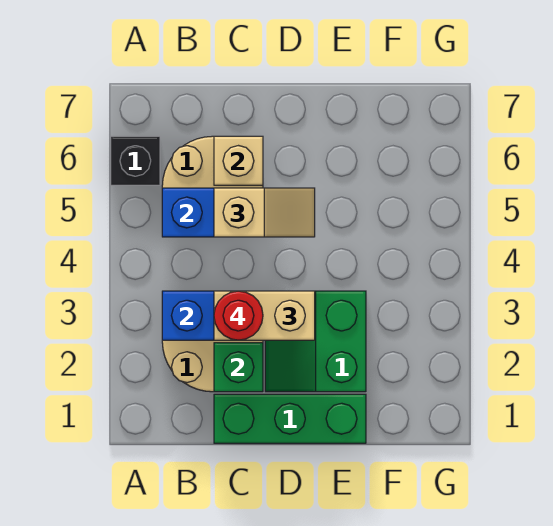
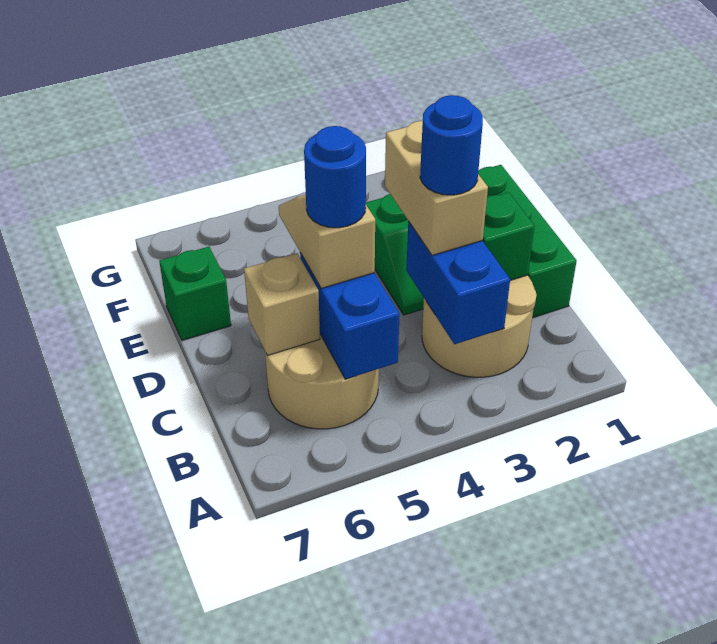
black 1x1 brick [111,136,160,185] -> none
red 1x1 round brick [214,291,263,340] -> blue 1x1 round brick [420,95,483,195]
none -> blue 1x1 round brick [304,126,366,228]
none -> green 1x1 brick [159,247,231,340]

